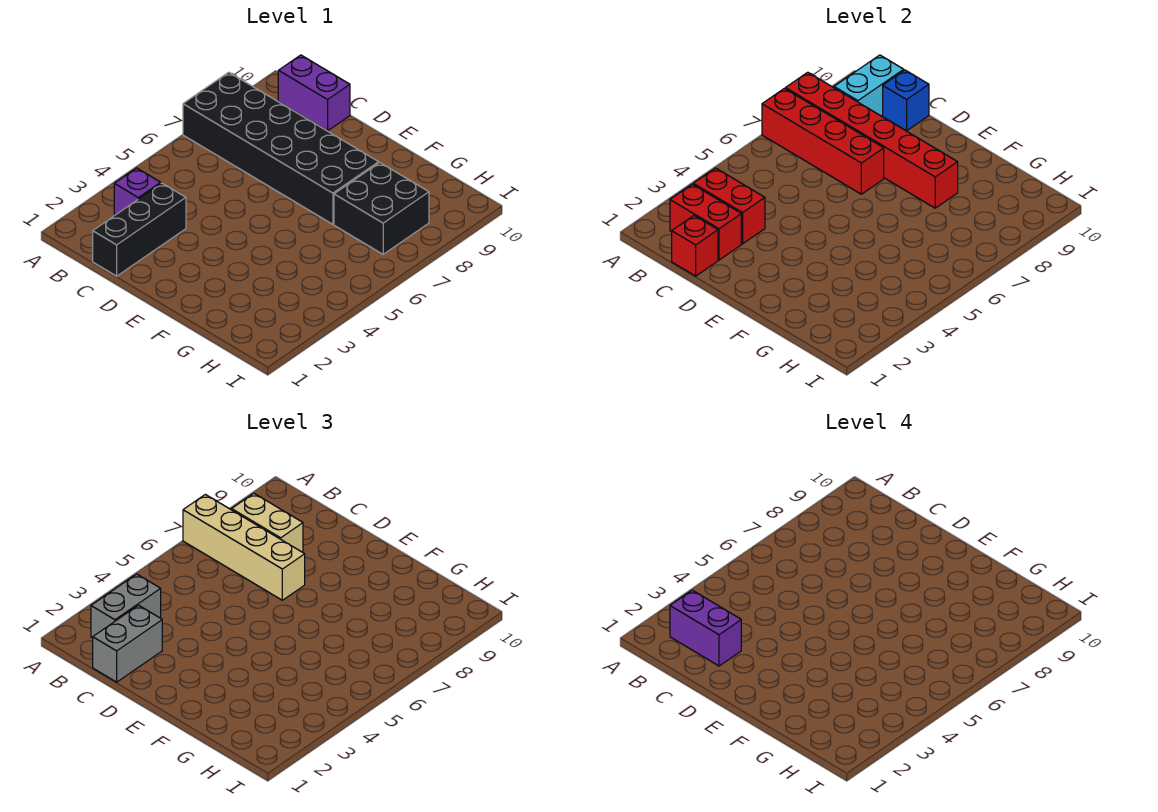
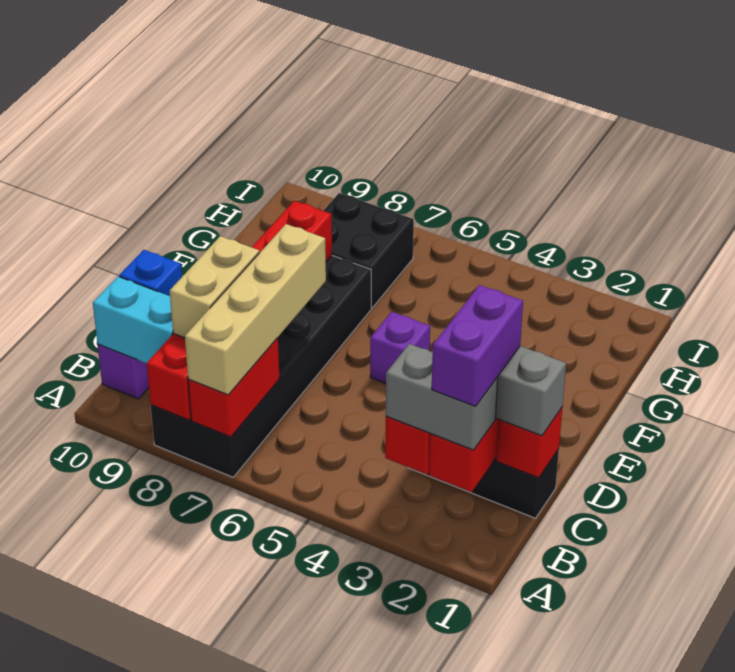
red 1x4 brick [762,88,884,194] -> red 1x2 brick [188,338,280,437]
purple 1x1 brick [114,168,161,215] -> purple 1x1 brick moved to [370,312,430,383]

